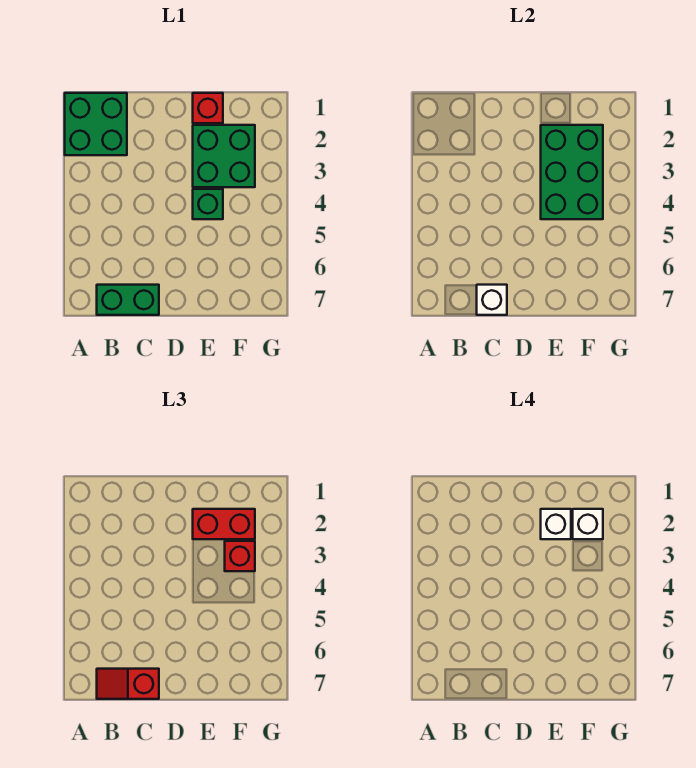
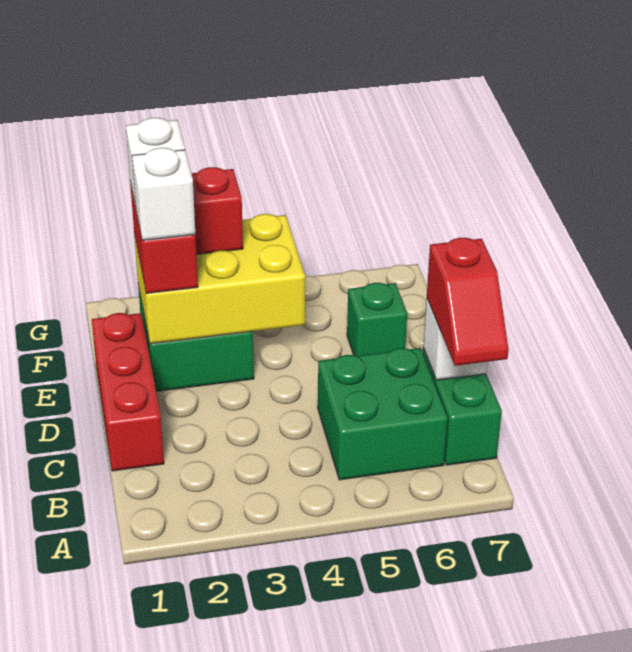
green 2x2 brick [65,93,127,155] -> green 2x2 brick moved to [318,348,448,480]
red 1x1 brick [193,93,223,123] -> red 1x3 brick [92,313,164,471]
green 2x3 brick [541,125,603,219] -> yellow 2x3 brick [134,214,305,344]
green 1x1 brick [193,189,223,219] -> green 1x1 brick moved to [347,283,407,356]

